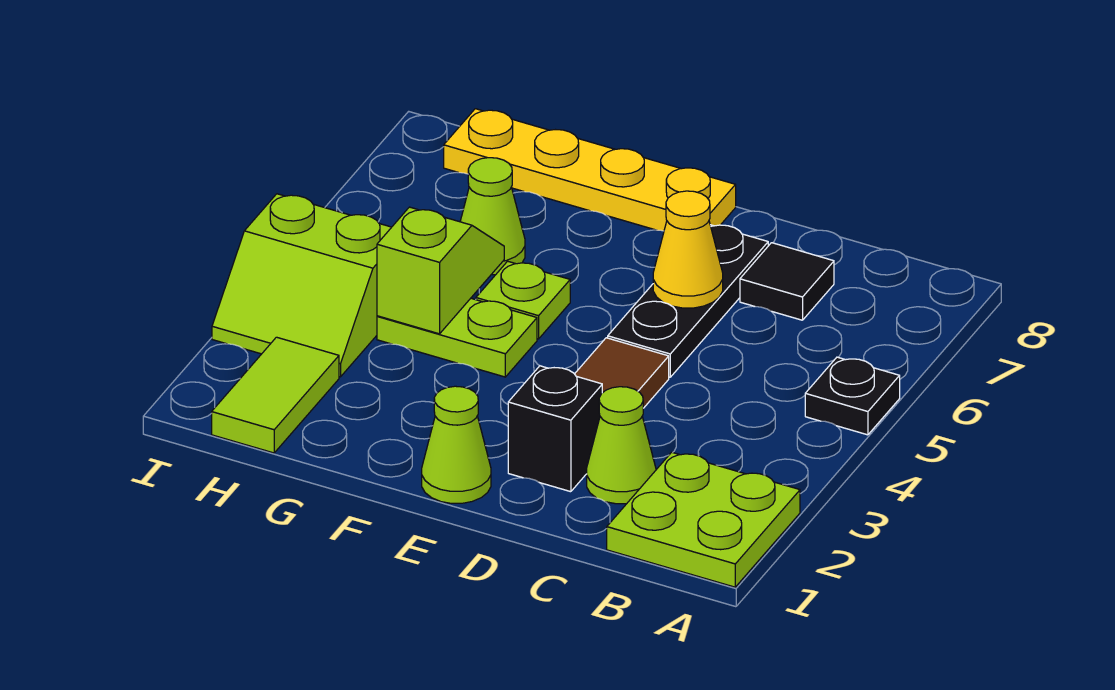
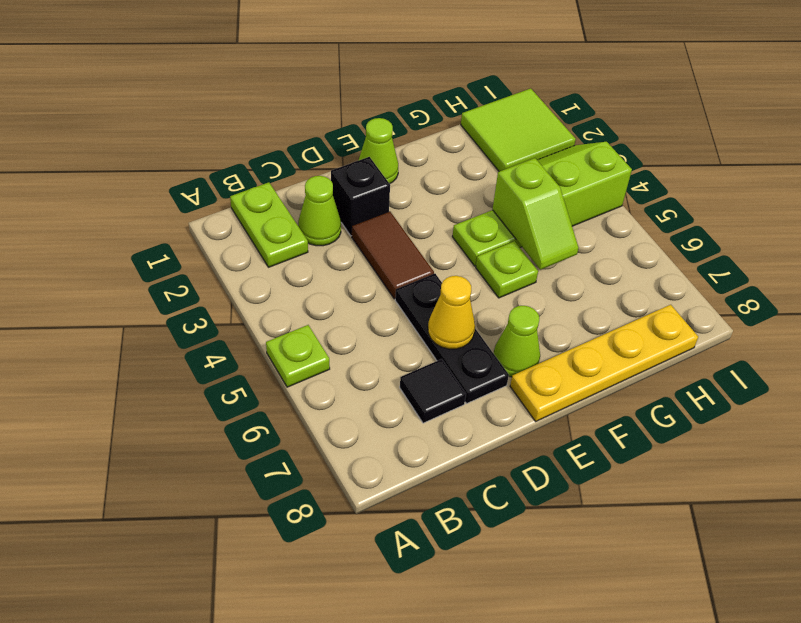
lime 2x2 plate [607,452,800,587] -> lime 1x2 plate [230,182,308,267]
black 1x1 plate [805,357,900,435] -> lime 1x1 plate [266,325,330,387]
lime 1x1 cone [460,158,525,275] -> lime 1x1 cone moved to [494,306,540,377]
lime 1x2 tile [212,337,339,453] -> lime 2x2 tile [461,88,576,172]

